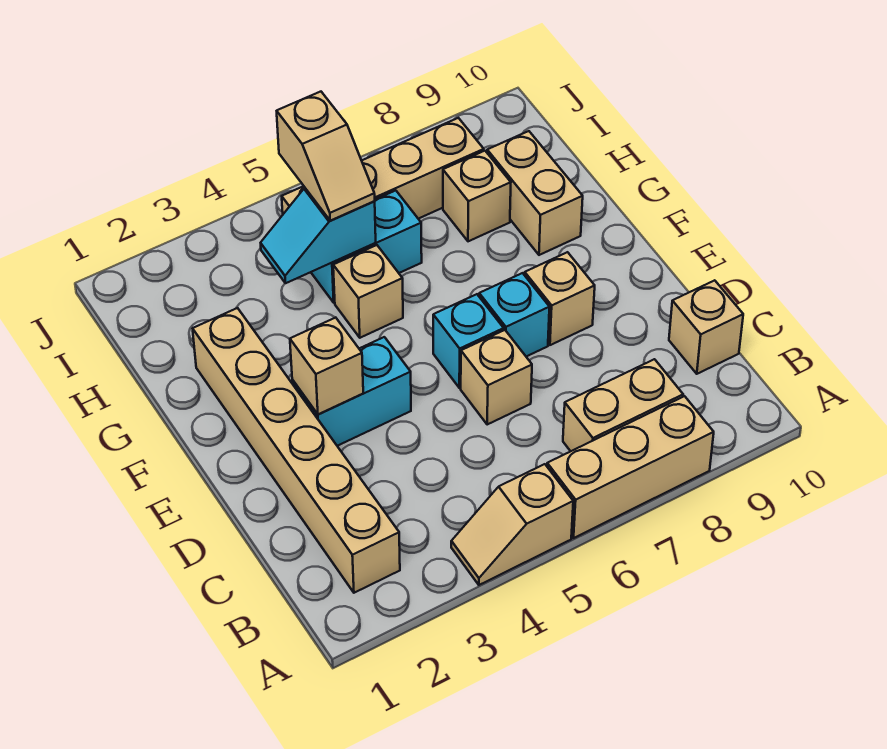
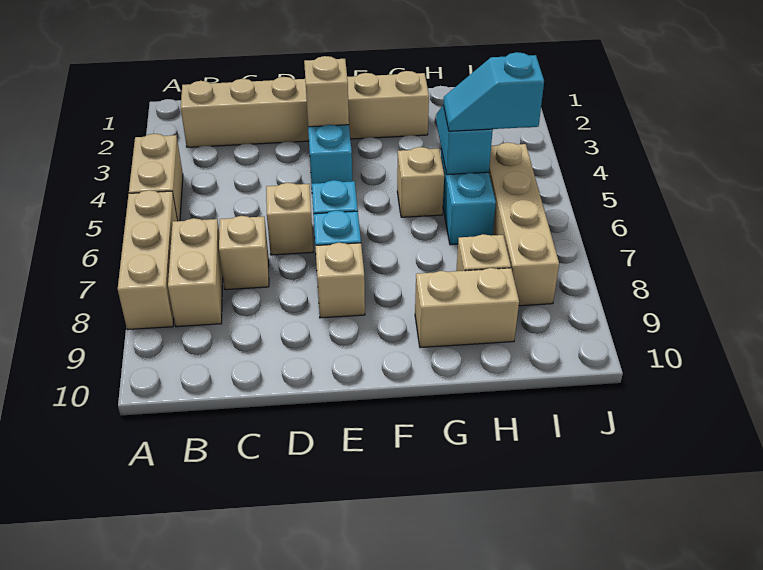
tan 1x2 slope [451,464,573,585] -> tan 1x2 brick [129,133,183,221]
tan 1x1 brick [669,280,743,374] -> tan 1x1 brick moved to [219,216,269,290]
tan 1x2 slope [277,92,375,221] -> cyan 1x2 slope [443,52,544,131]

